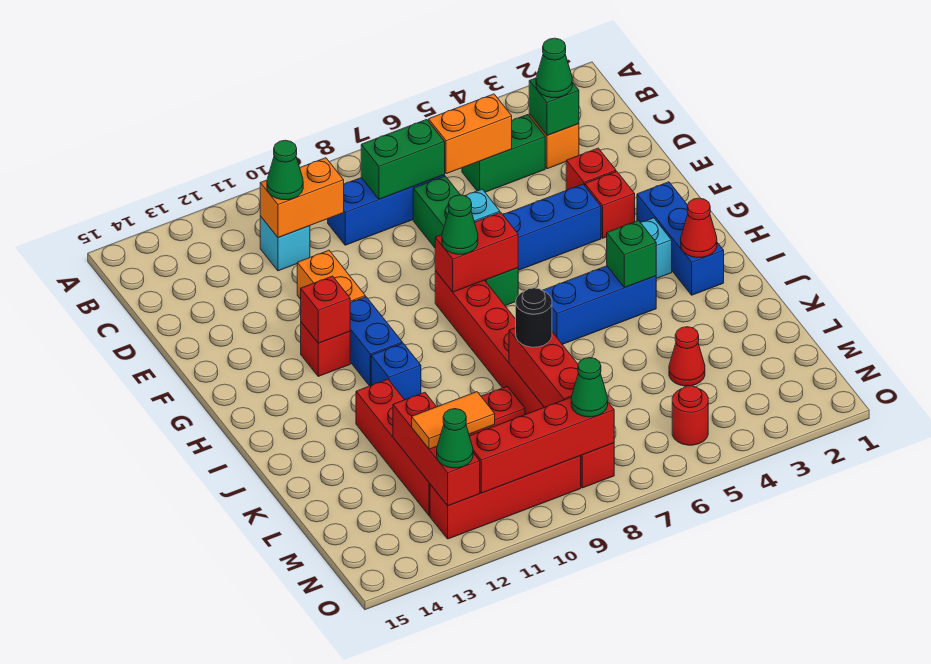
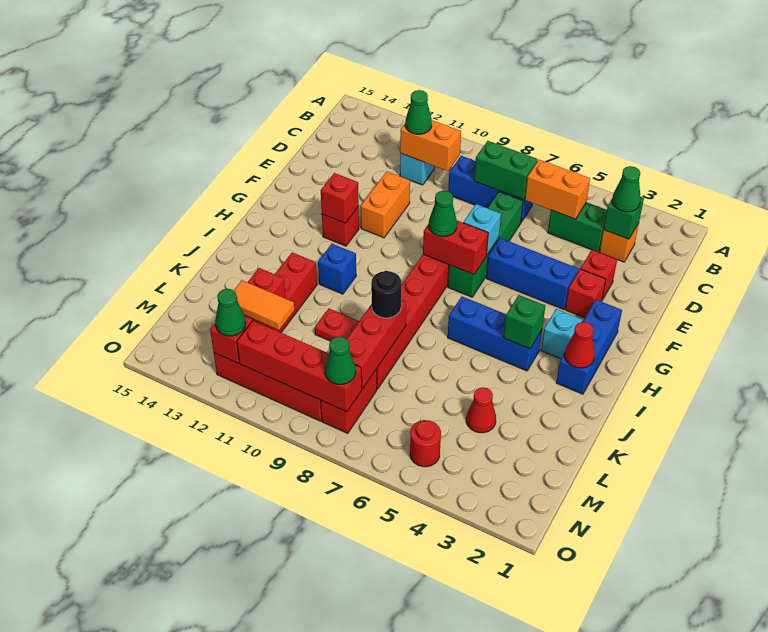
blue 1x2 brick [350,297,402,386] -> none

